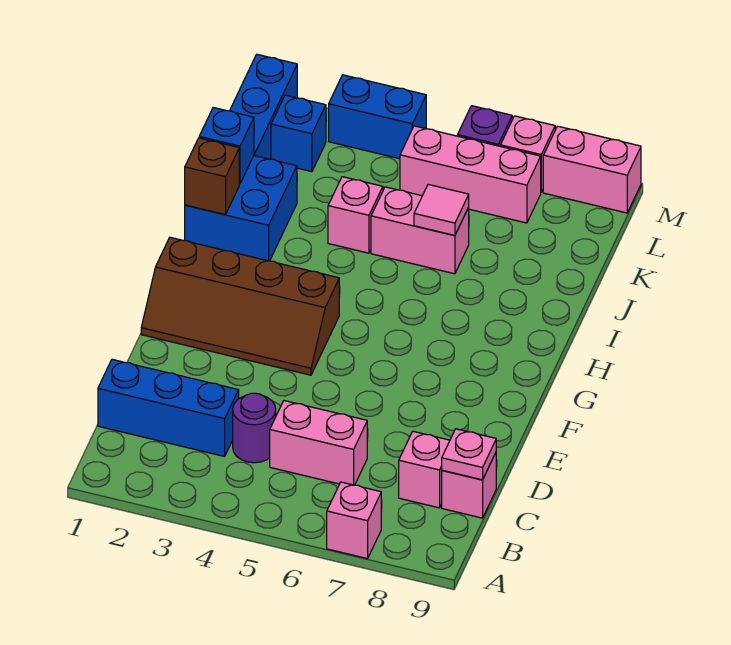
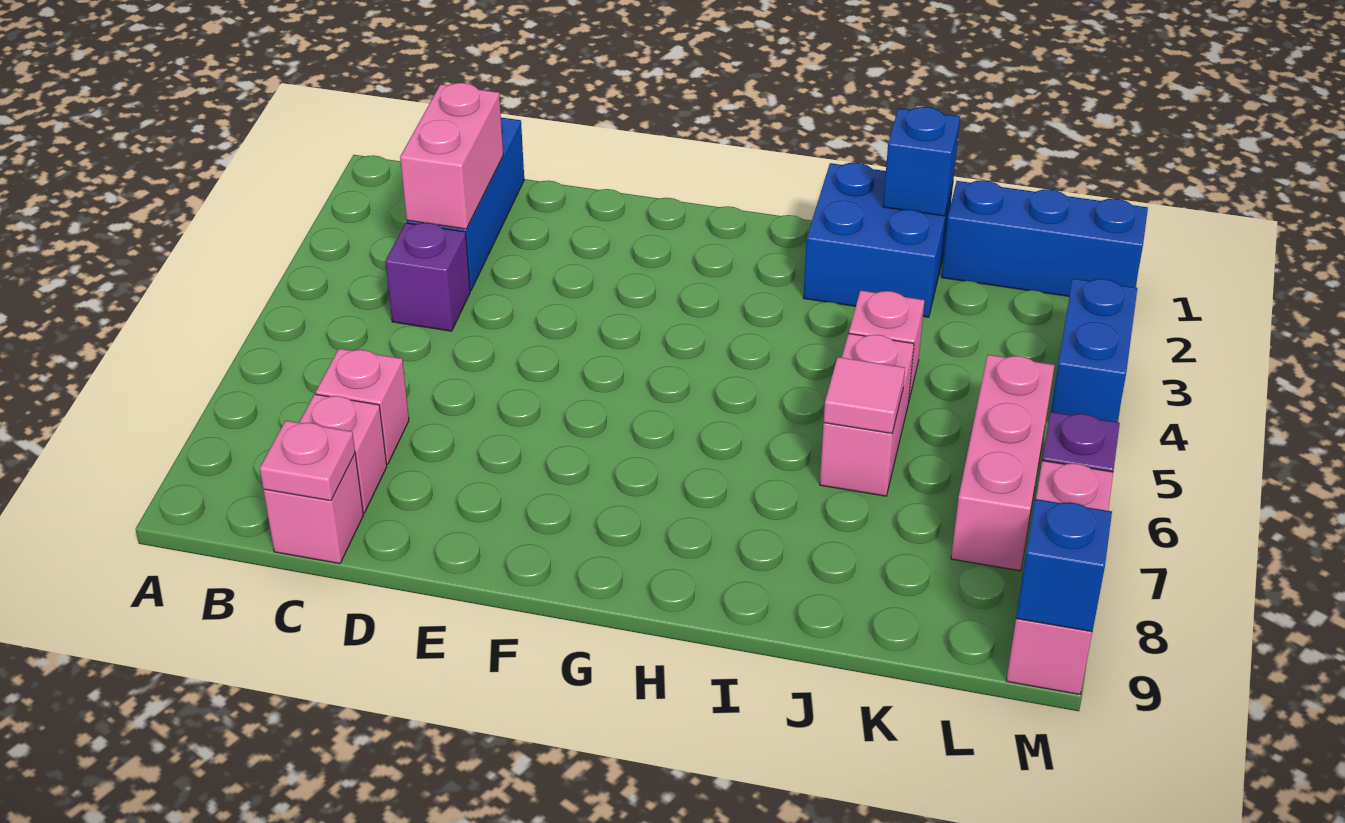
pink 1x1 brick [327,482,381,559] -> pink 1x1 brick moved to [316,349,409,464]
purple 1x1 round brick [233,393,276,463] -> purple 1x1 brick [385,223,470,331]
pink 1x2 brick [270,401,367,485] -> pink 1x2 brick moved to [400,83,503,229]
brown 2x4 slope [141,237,339,375] -> none
brown 1x1 brick [185,138,239,215] -> none
blue 1x1 brick [271,95,326,172] -> blue 1x1 brick moved to [1016,499,1112,632]

